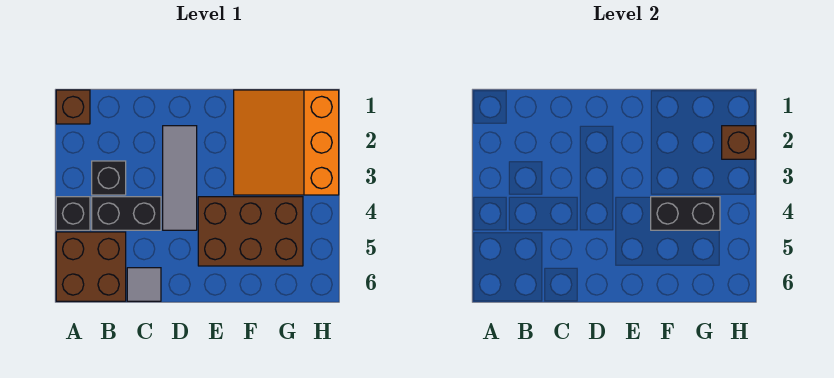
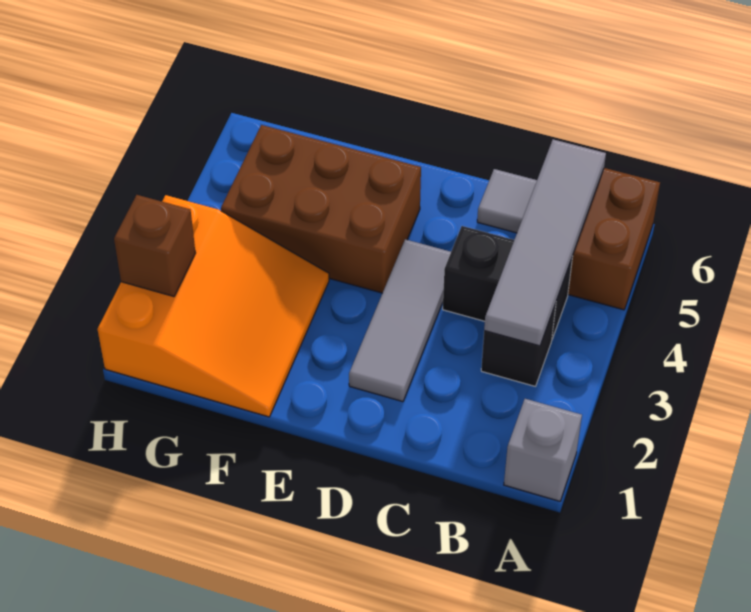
brown 1x1 brick [56,90,90,124] -> grey 1x1 brick [504,399,582,501]
black 1x1 brick [56,197,90,230] -> none
none -> grey 1x4 tile [484,139,606,346]
black 1x2 brick [651,197,720,230] -> none

